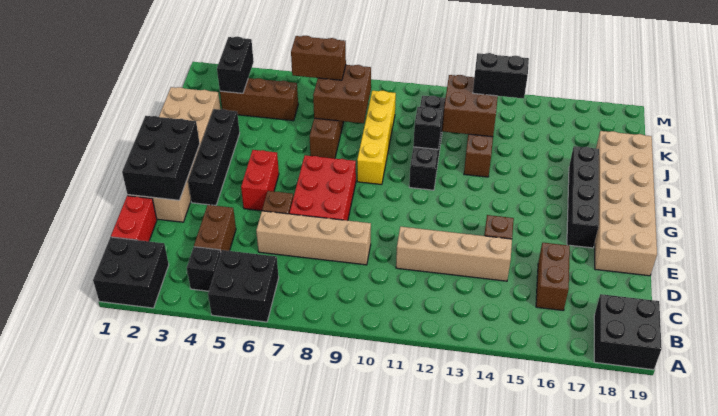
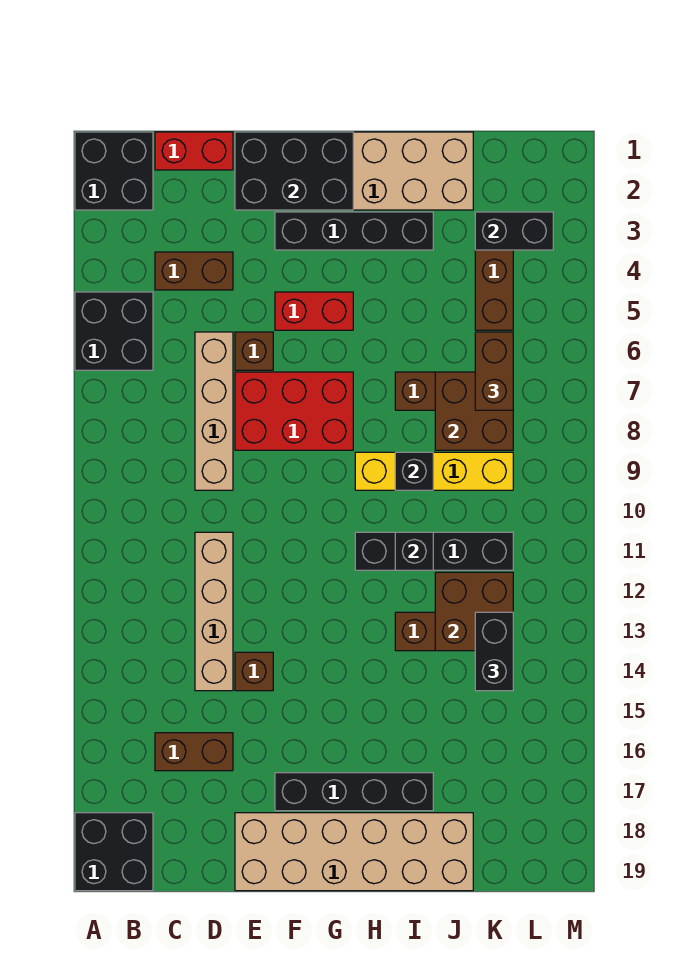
black 1x1 brick [187,247,221,291] -> black 1x1 brick moved to [395,452,433,490]

